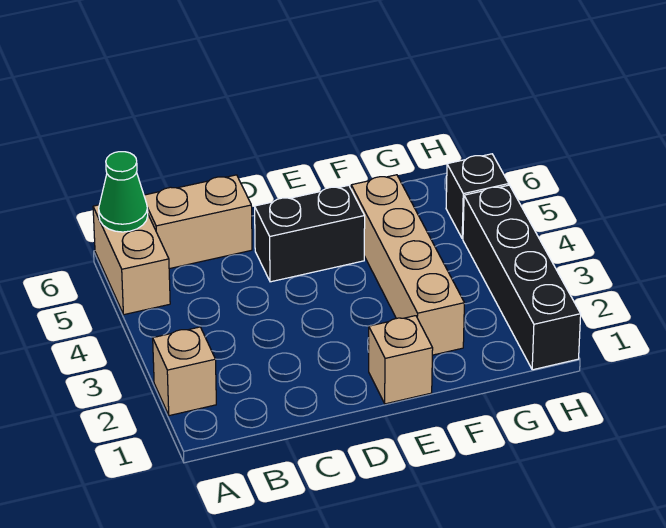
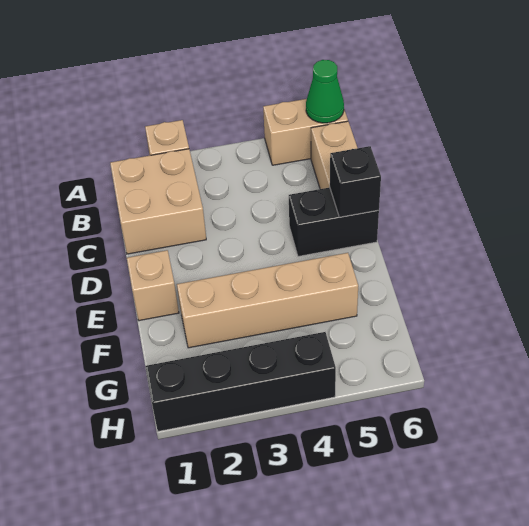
none -> tan 2x2 brick [110,149,206,254]
black 1x2 brick [255,185,365,282] -> black 1x2 brick turned to [289,187,379,256]
black 1x1 brick [446,154,509,239] -> black 1x1 brick moved to [330,146,381,217]

